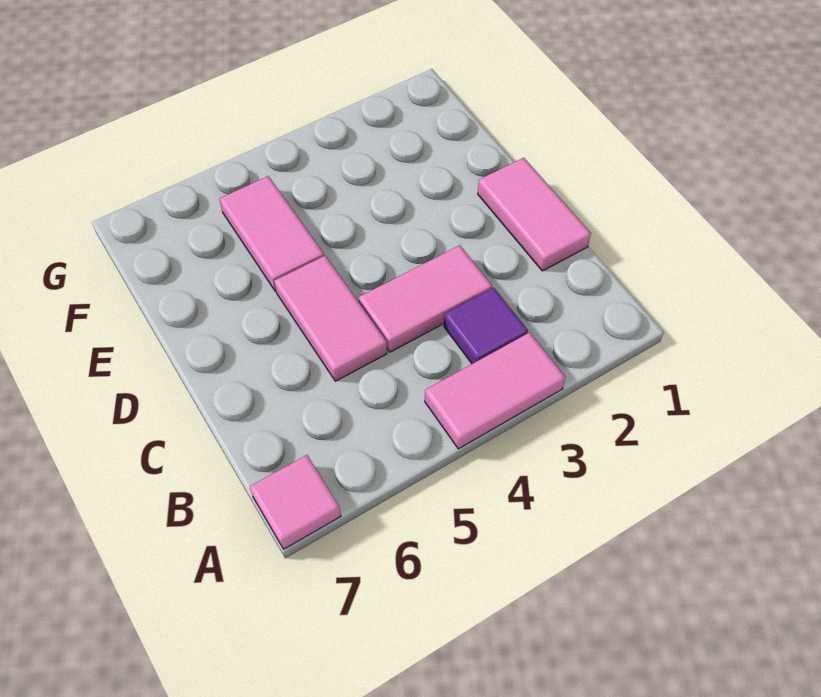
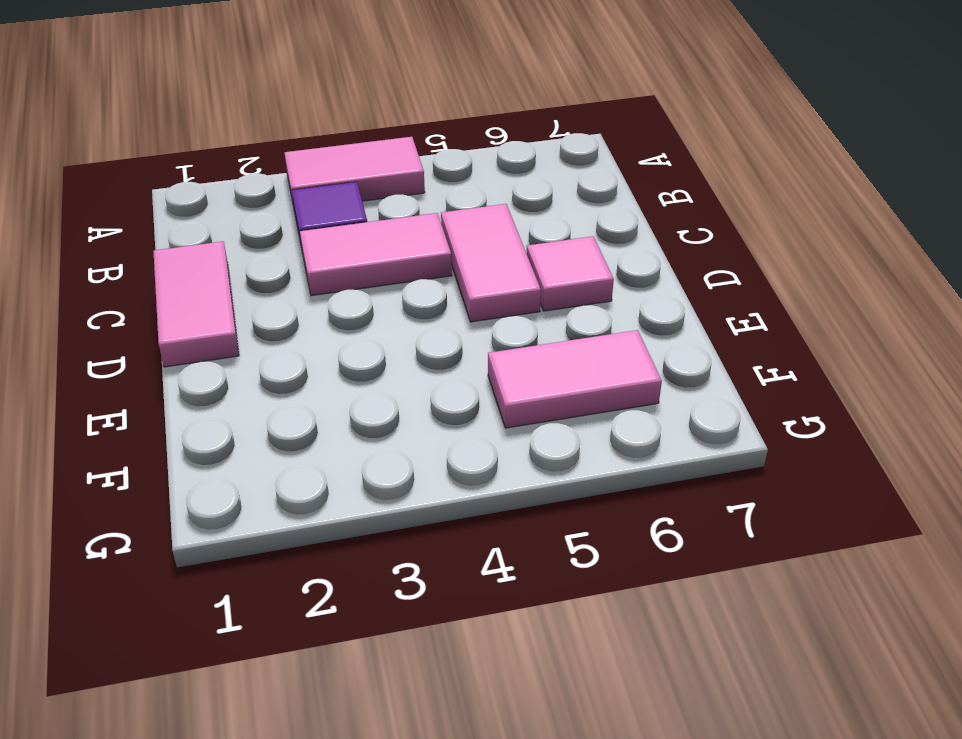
pink 1x1 tile [250,455,341,549] -> pink 1x1 tile moved to [527,236,614,311]
pink 1x2 tile [219,176,324,292] -> pink 1x2 tile turned to [488,330,662,428]

